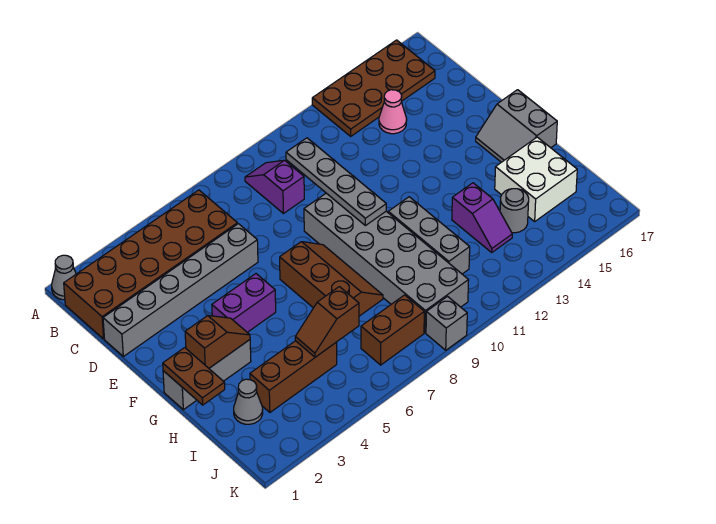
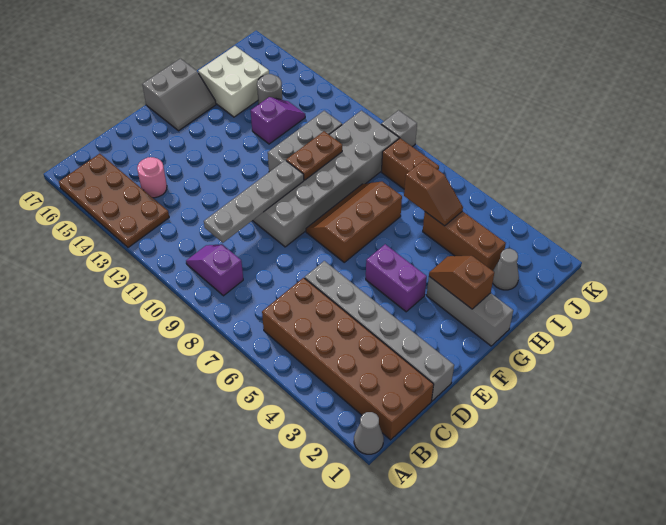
purple 1x2 slope [245,160,304,214] -> purple 1x2 slope turned to [186,244,243,296]
pink 1x1 cone [379,90,407,134] -> pink 1x1 round brick [137,157,167,198]
brown 1x2 plate [163,348,225,405] -> brown 1x2 plate moved to [286,131,342,180]

